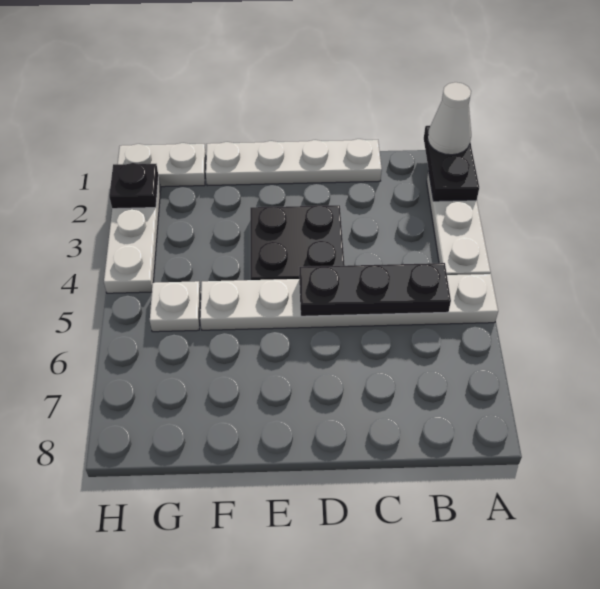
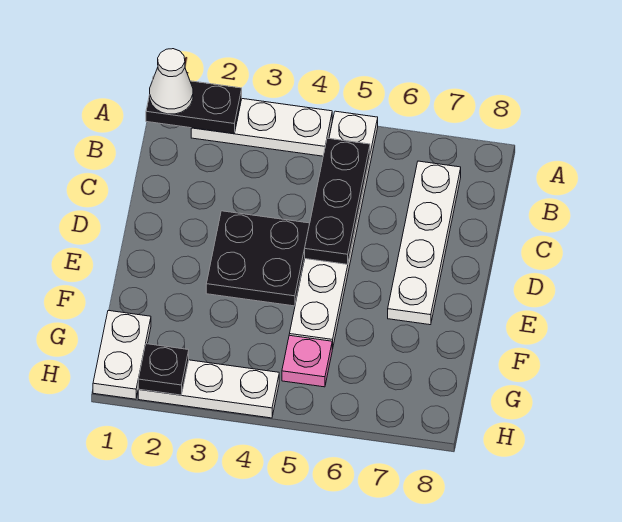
white 1x4 plate [206,139,382,186] -> white 1x4 plate moved to [388,161,461,325]
white 1x1 plate [150,281,201,332] -> pink 1x1 plate [282,335,332,387]

